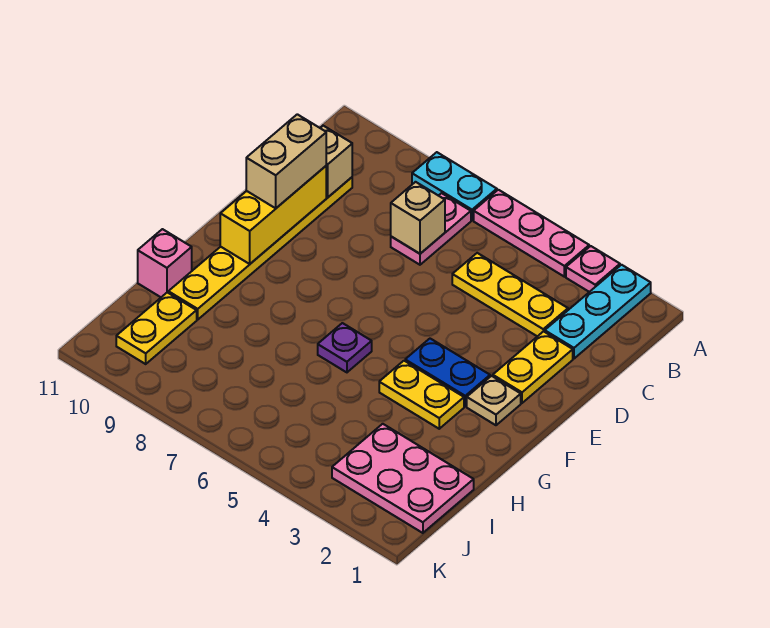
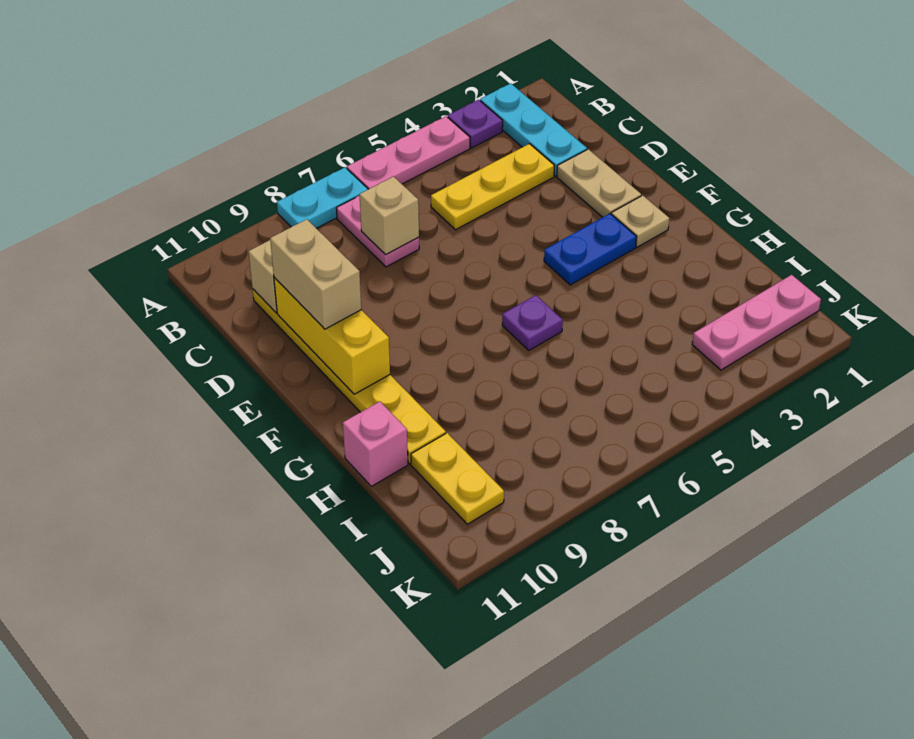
pink 1x1 plate [566,246,620,292] -> purple 1x1 plate [448,100,503,148]
yellow 1x2 plate [493,331,573,403] -> tan 1x2 plate [557,149,641,217]
yellow 1x2 plate [379,361,464,429] -> none
pink 2x3 plate [332,424,474,533] -> pink 1x3 plate [692,275,821,370]

